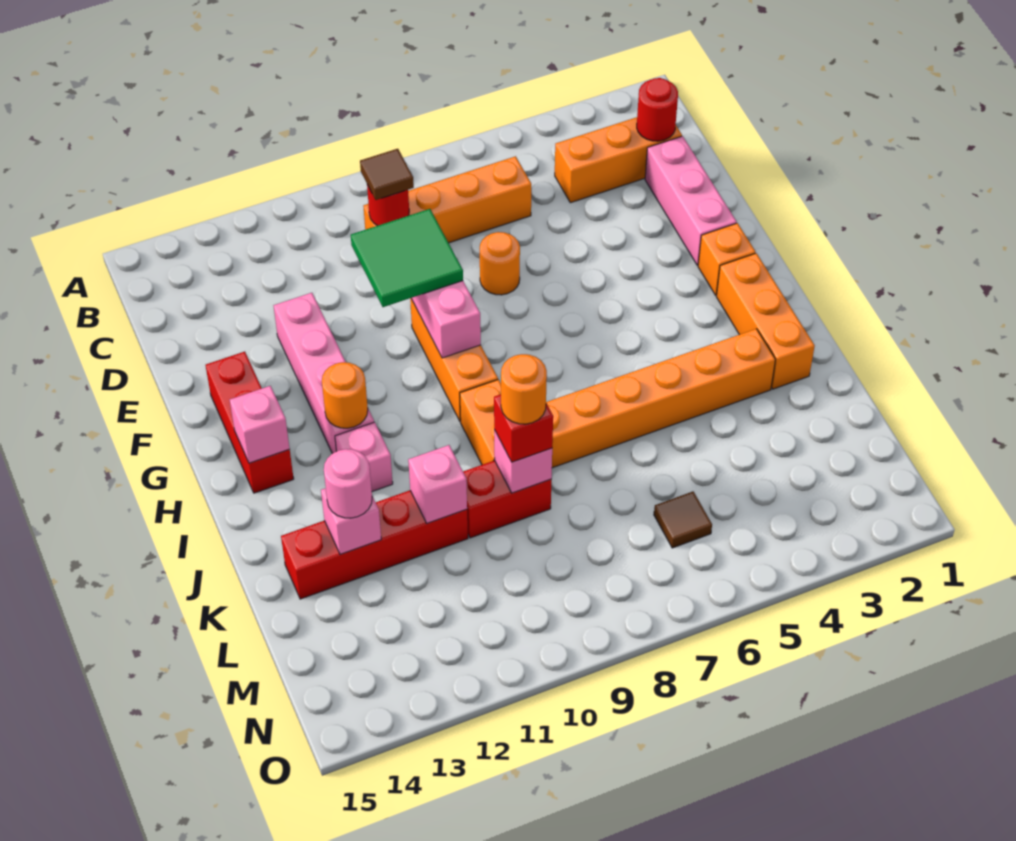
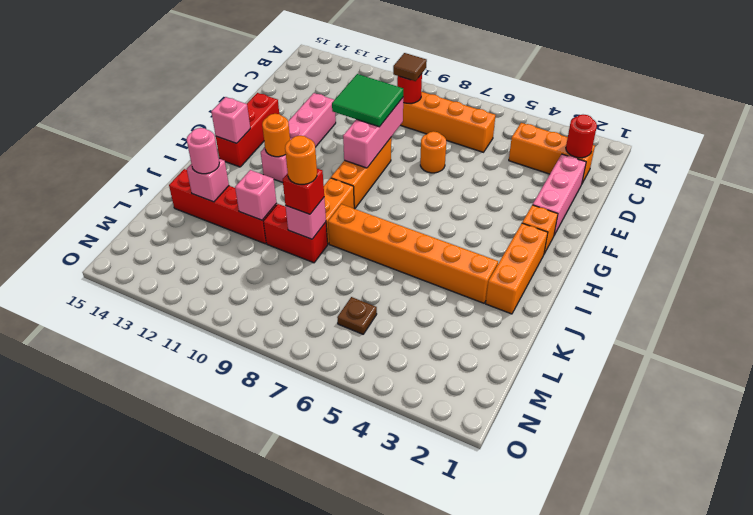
pink 1x1 brick [335,422,393,492] -> none
brown 1x1 tile [654,492,712,548] -> brown 1x1 plate [337,297,377,334]

